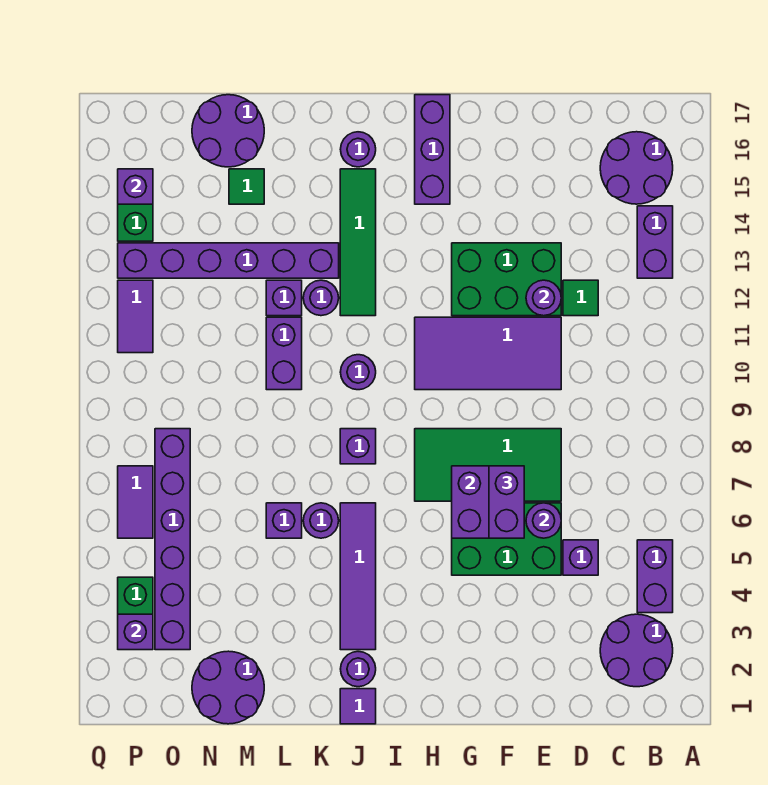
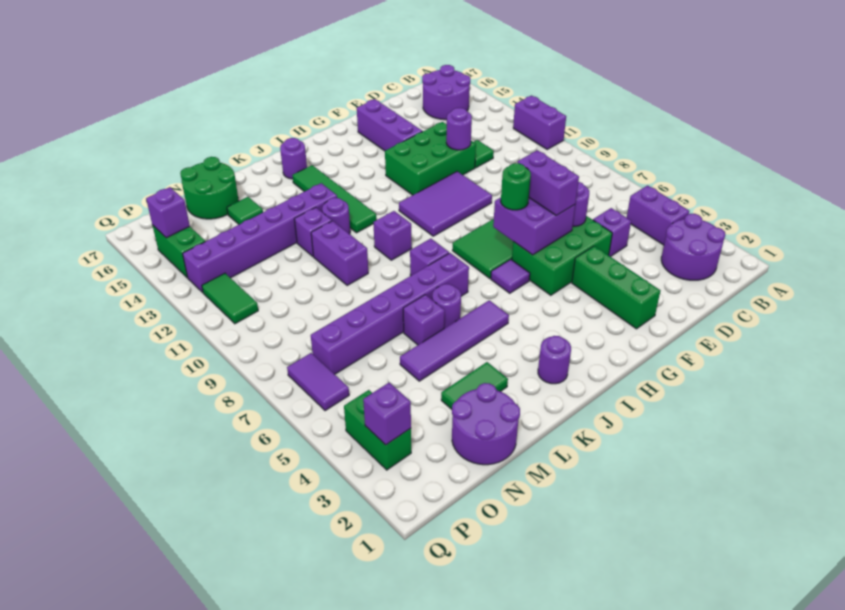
purple 1x2 brick [637,206,673,278] -> purple 1x2 brick moved to [513,96,566,149]
purple 2x4 tile [415,317,561,390] -> purple 2x3 tile [399,171,492,236]
none -> green 1x3 brick [572,246,660,329]
none -> green 1x1 round brick [501,163,531,210]
purple 1x3 brick [415,95,450,204] -> purple 1x3 brick moved to [357,99,423,151]
purple 1x1 tile [340,689,376,724] -> purple 1x1 tile moved to [491,259,530,293]
purple 1x4 tile [340,503,376,650] -> purple 1x4 tile turned to [400,300,509,381]
purple 1x1 round brick [340,355,376,390] -> purple 1x1 brick [373,211,412,260]
none -> green 1x2 tile [441,362,508,409]
purple 2x2 round brick [192,95,264,167] -> green 2x2 round brick [180,157,238,219]
purple 1x6 brick [155,429,190,650] -> purple 1x6 brick turned to [311,253,469,374]
purple 1x2 tile [118,280,153,353] -> green 1x2 tile [202,273,258,324]

